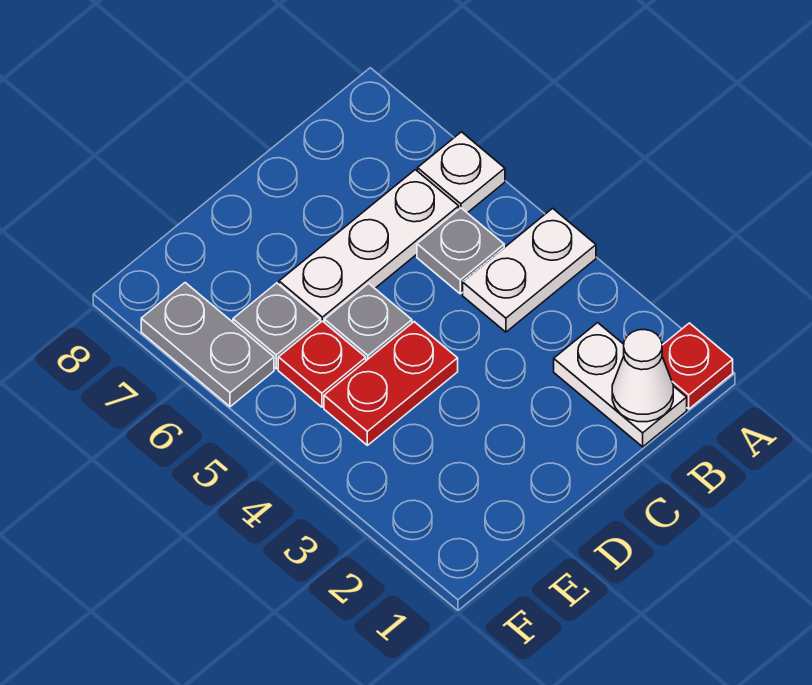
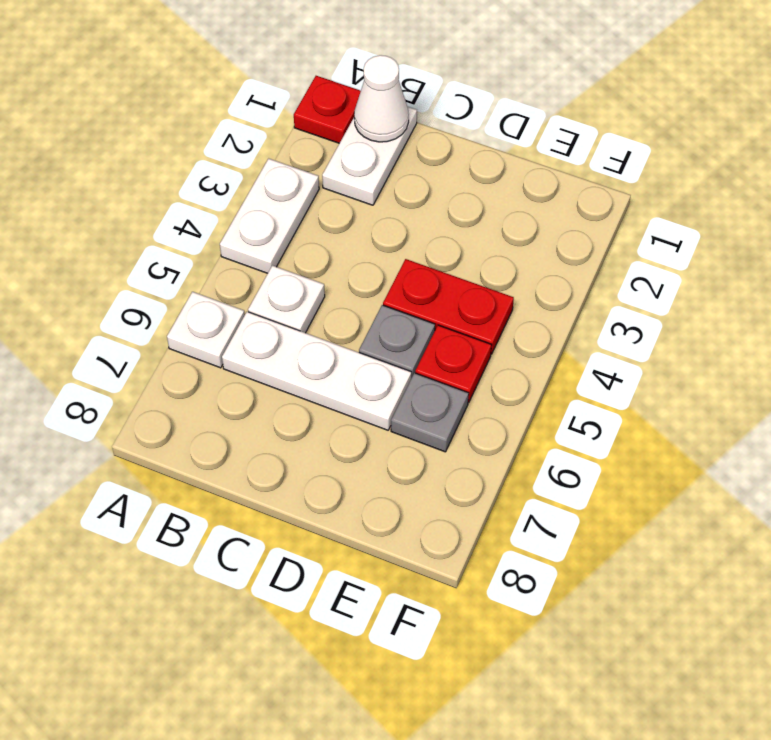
white 1x2 plate [463,208,596,332] -> white 1x2 plate turned to [220,159,319,273]
grey 1x1 plate [417,208,504,294] -> white 1x1 plate [248,265,325,333]
grey 1x2 plate [141,283,274,407] -> none

